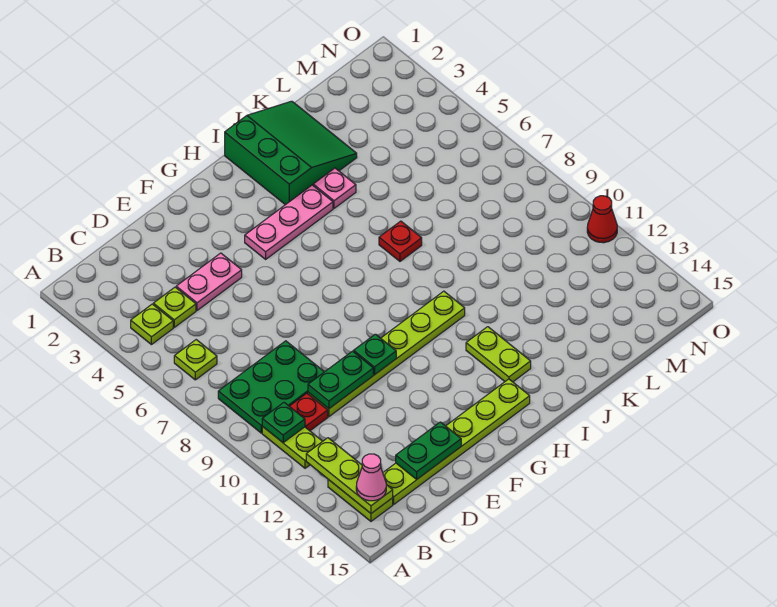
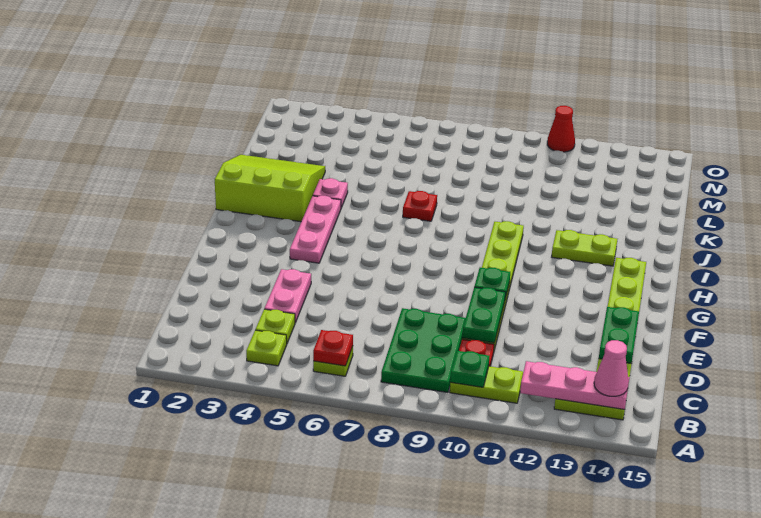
none -> red 1x1 plate [313,330,353,366]
lime 1x3 plate [306,438,393,513] -> pink 1x3 plate [520,361,629,410]
green 3x3 slope [225,101,357,205] -> lime 3x3 slope [215,155,325,222]

